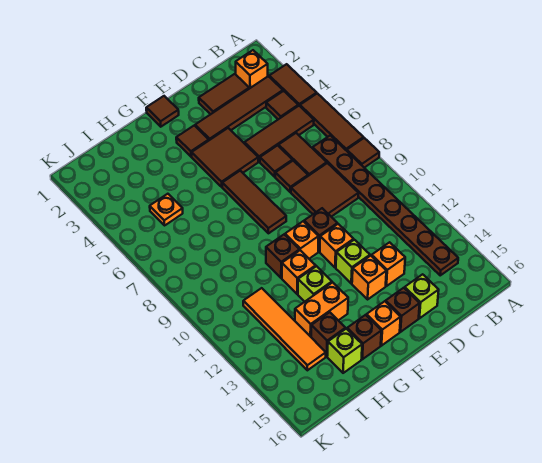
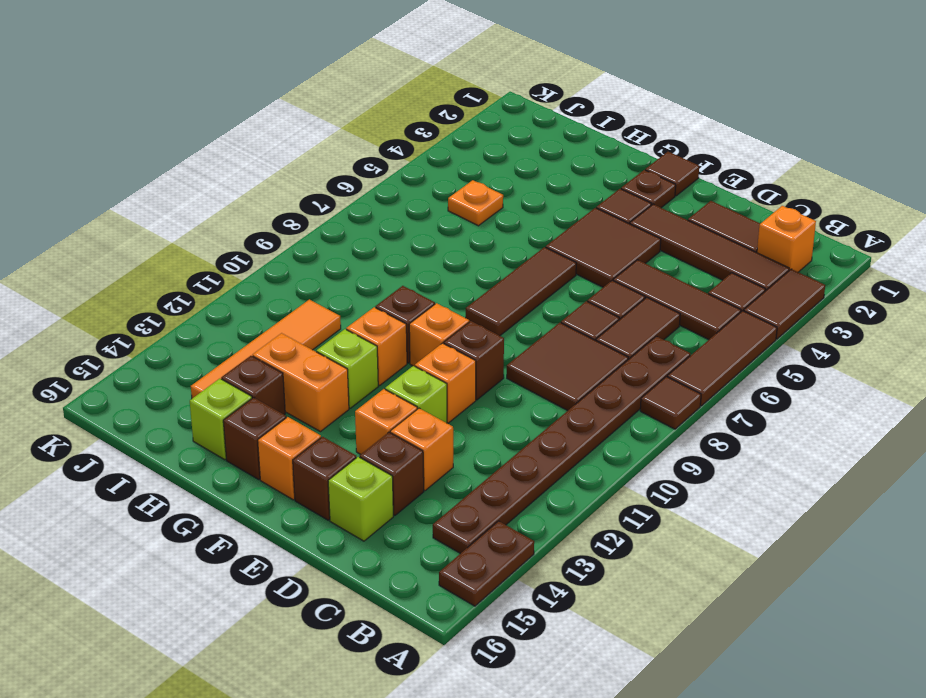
none -> brown 1x2 plate [439,521,534,606]
none -> brown 1x1 brick [360,432,424,516]
none -> brown 1x1 plate [621,170,676,208]

